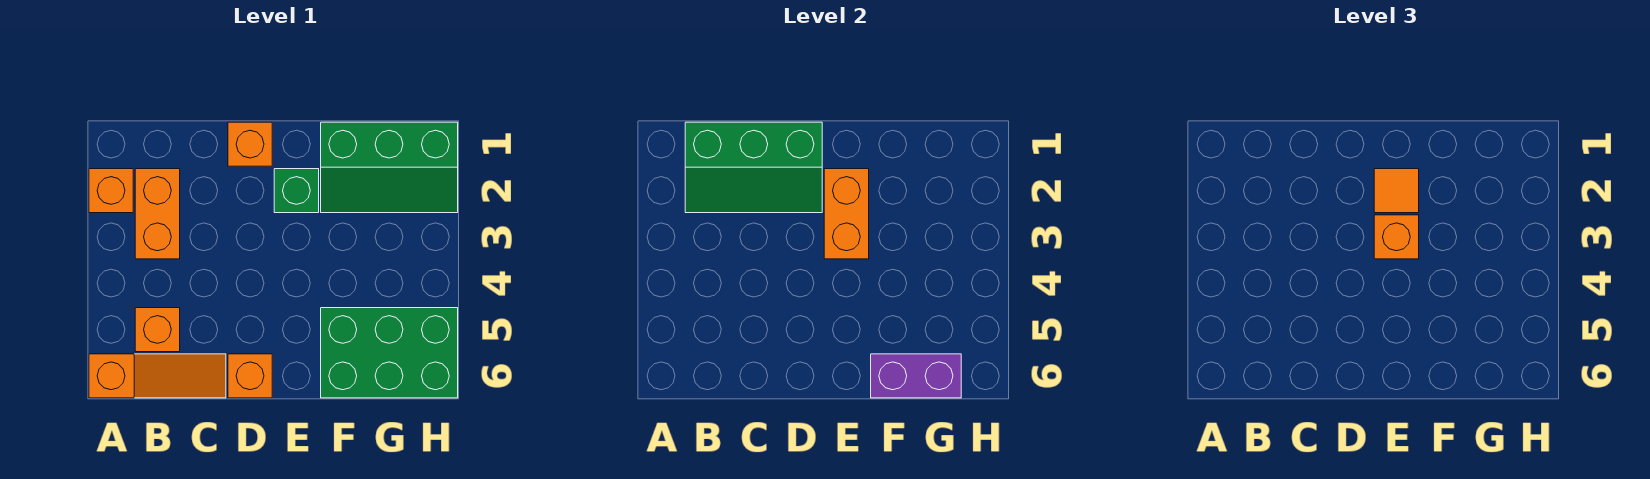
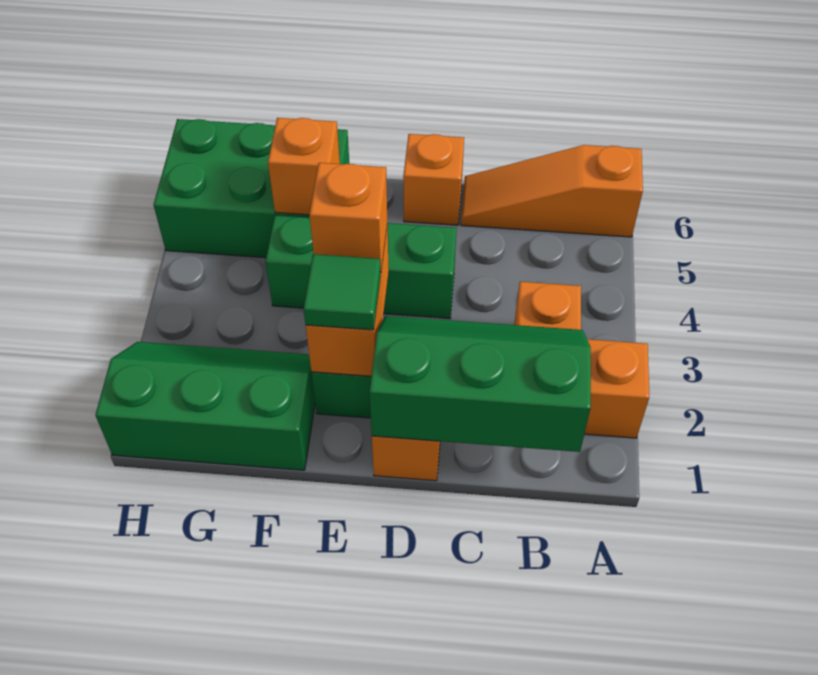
orange 1x1 brick [135,308,180,352] -> orange 1x1 brick moved to [268,118,340,215]
none -> green 1x3 brick [265,215,457,319]
orange 1x1 tile [1374,169,1419,213] -> green 1x1 tile [304,254,381,330]
purple 1x2 brick [871,354,961,398] -> none

